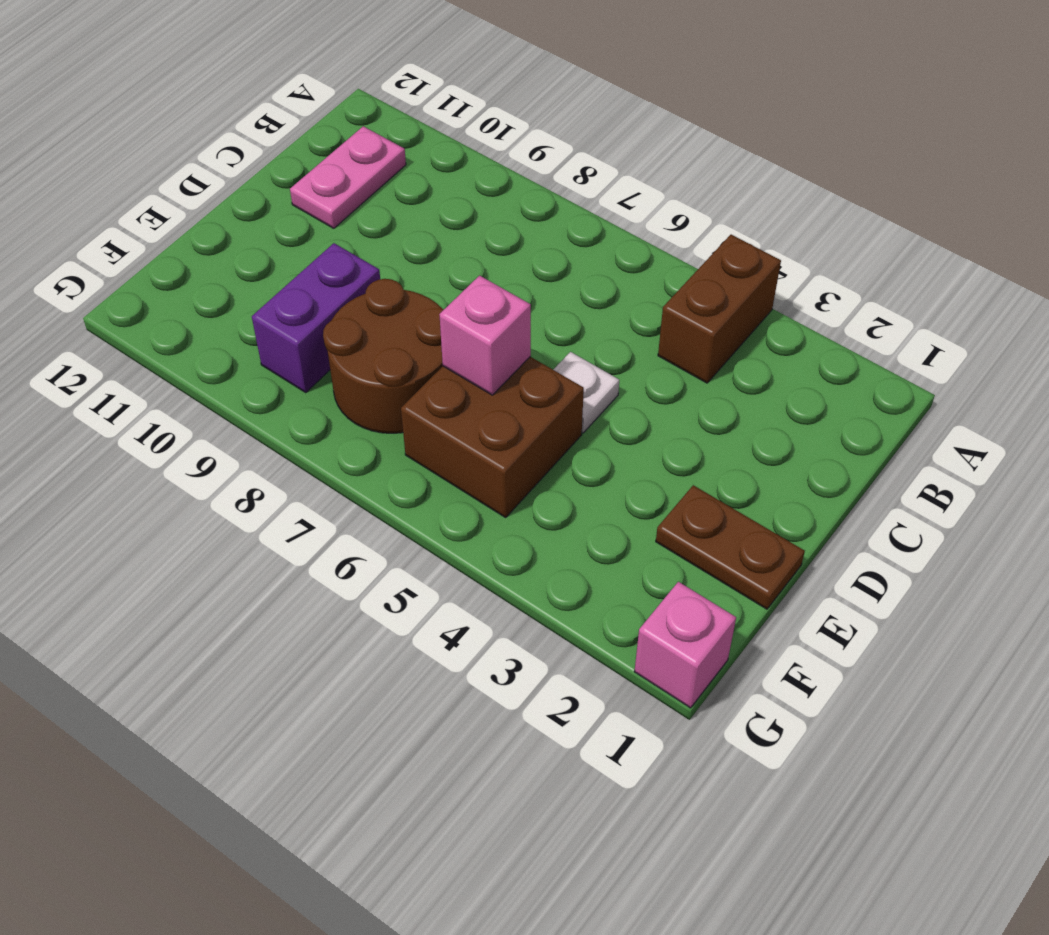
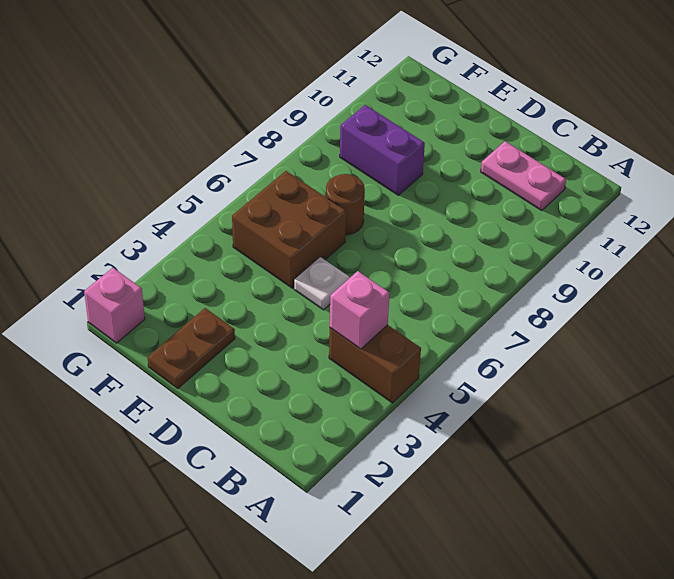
pink 1x1 brick [439,276,531,395] -> pink 1x1 brick moved to [330,271,389,349]
brown 2x2 round brick [323,279,444,433] -> brown 1x1 round brick [326,174,365,235]

